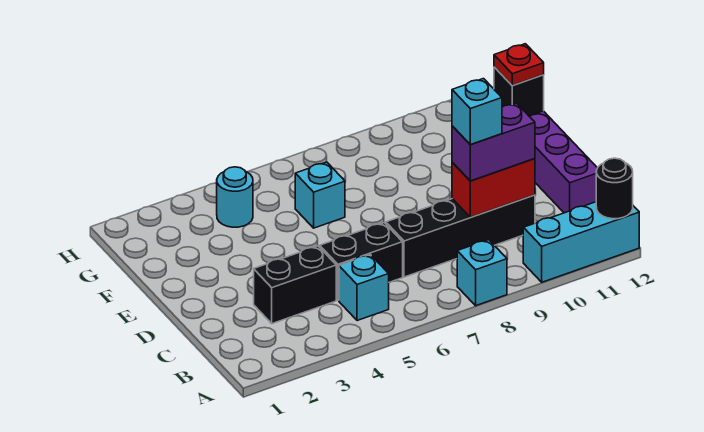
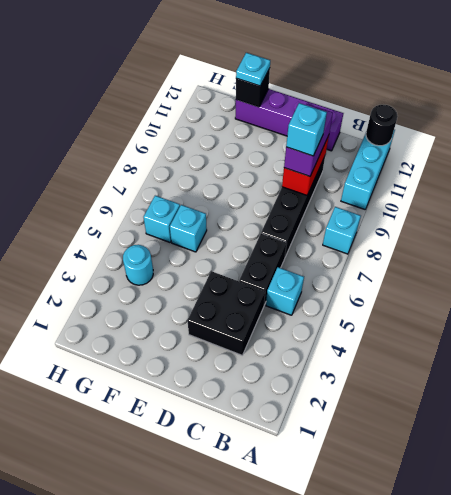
black 1x2 brick [254,246,336,324] -> black 2x2 brick [187,271,265,355]
red 1x1 plate [494,44,544,86] -> cyan 1x1 plate [236,53,270,86]
none -> cyan 1x1 brick [144,196,180,242]

